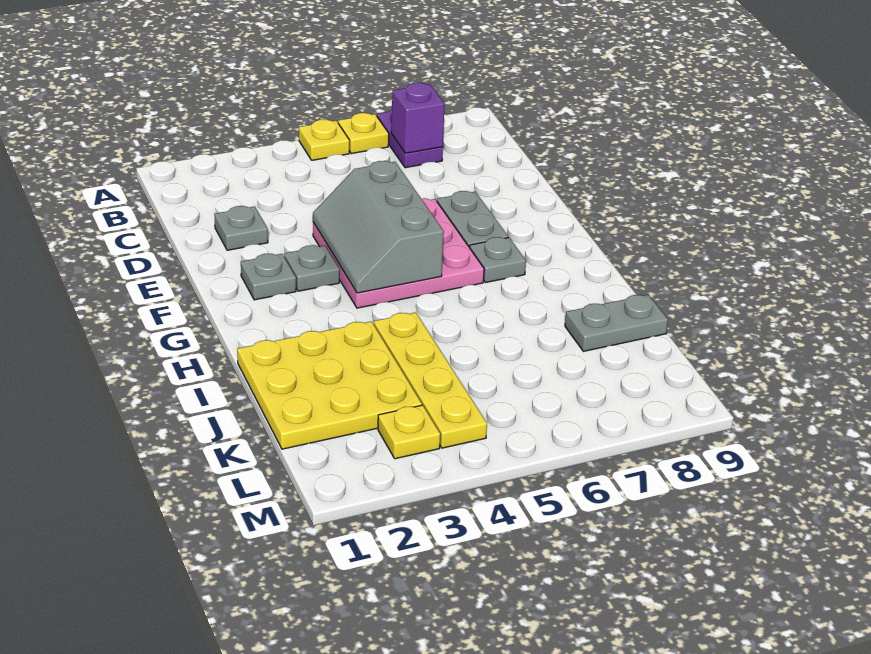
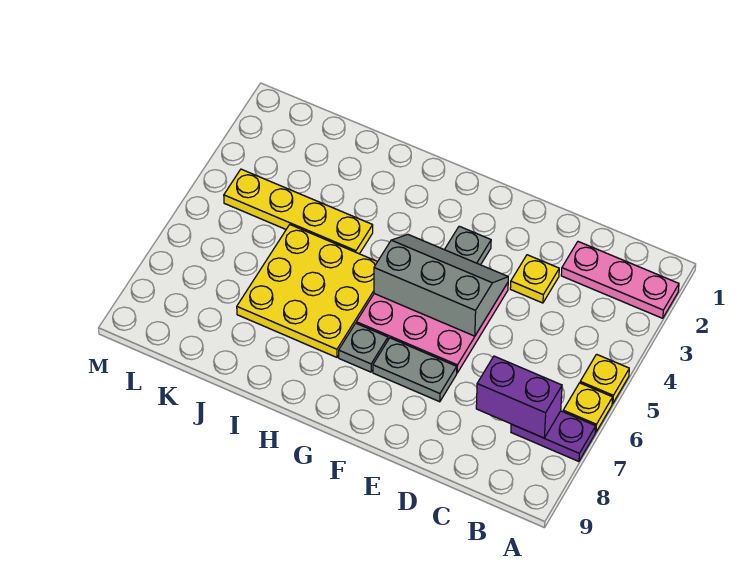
none -> pink 1x3 plate [561,242,679,318]
purple 1x1 brick [391,83,445,153] -> purple 1x2 brick [476,356,562,438]
grey 1x1 plate [214,206,268,250] -> none
grey 1x1 plate [241,254,296,300] -> none
yellow 3x3 plate [237,321,422,449] -> yellow 3x3 plate moved to [237,225,377,357]
grey 1x2 plate [565,295,668,351] -> none
yellow 1x1 plate [378,405,440,459] -> yellow 1x1 plate moved to [510,255,559,303]

